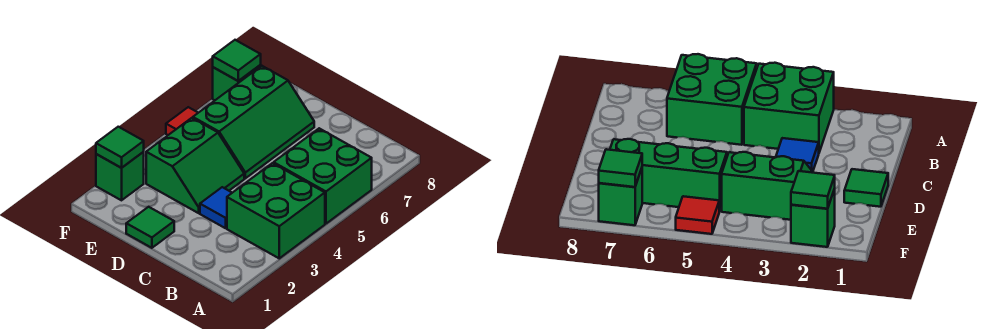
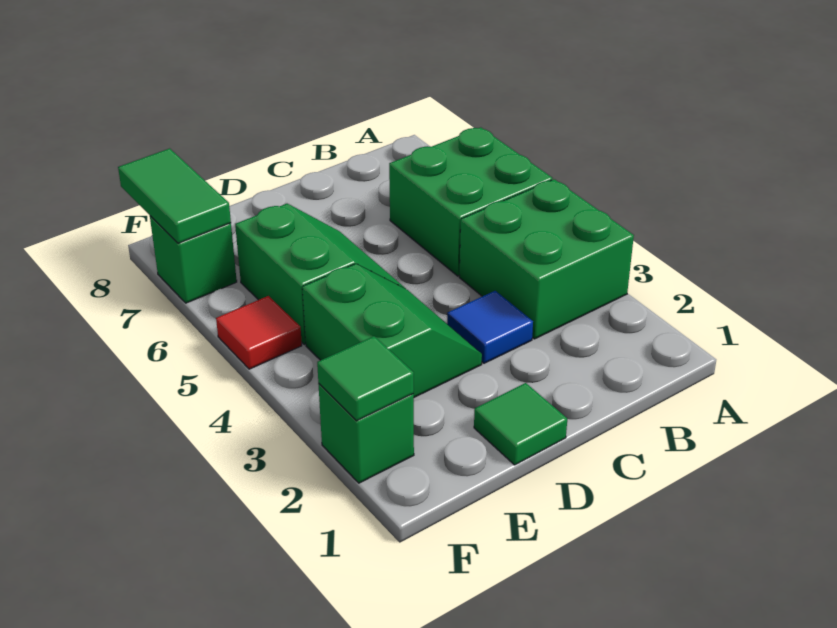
green 2x3 slope [193,66,314,178] -> green 2x2 slope [235,204,406,345]
green 1x1 tile [213,40,261,81] -> green 1x2 tile [118,148,231,243]

